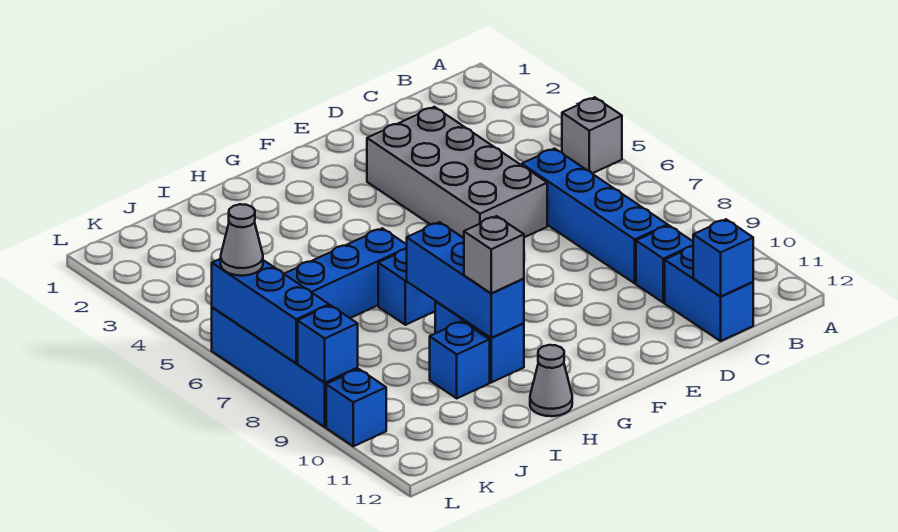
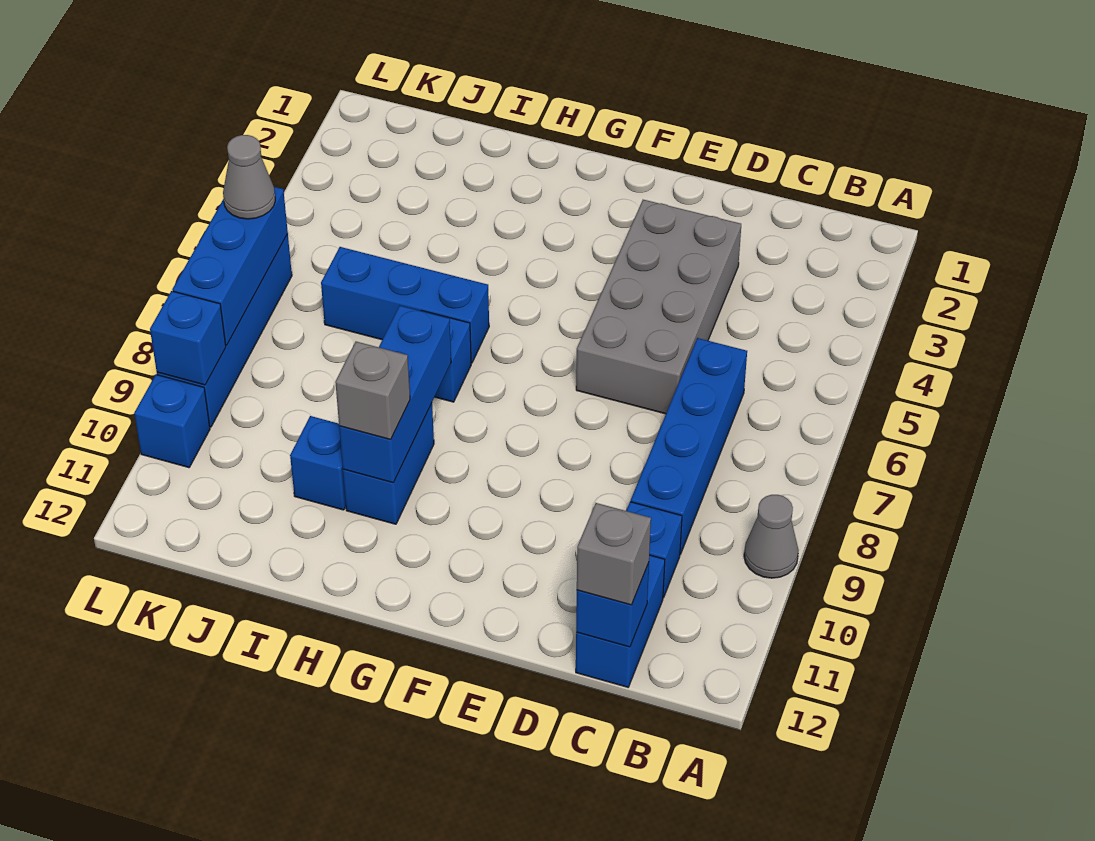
grey 1x1 brick [562,97,622,173] -> grey 1x1 brick moved to [577,503,651,605]
grey 1x1 cone [530,345,572,416] -> grey 1x1 cone moved to [744,495,799,578]

